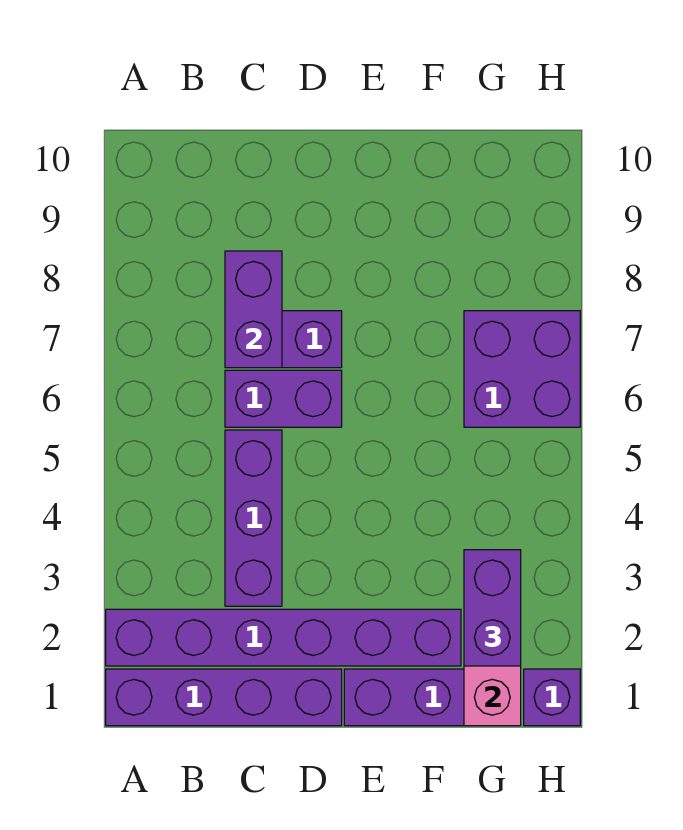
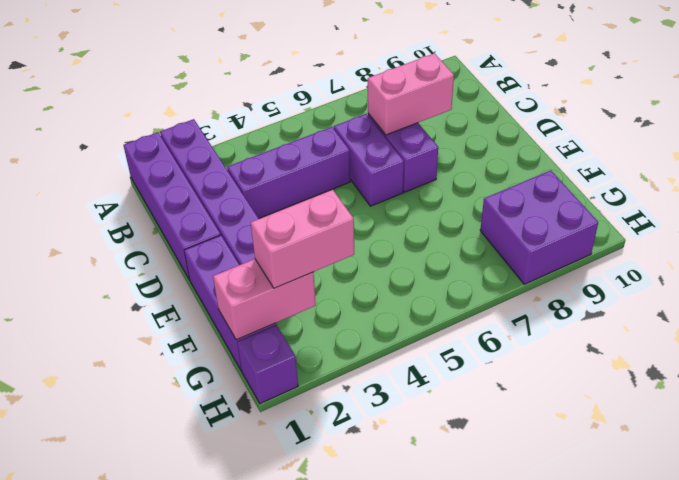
purple 1x2 brick [225,251,282,368] -> pink 1x2 brick [368,53,454,135]
purple 1x2 brick [464,550,521,666] -> pink 1x2 brick [251,190,354,288]
purple 2x2 brick [464,311,580,427] -> purple 2x2 brick moved to [480,170,598,284]

